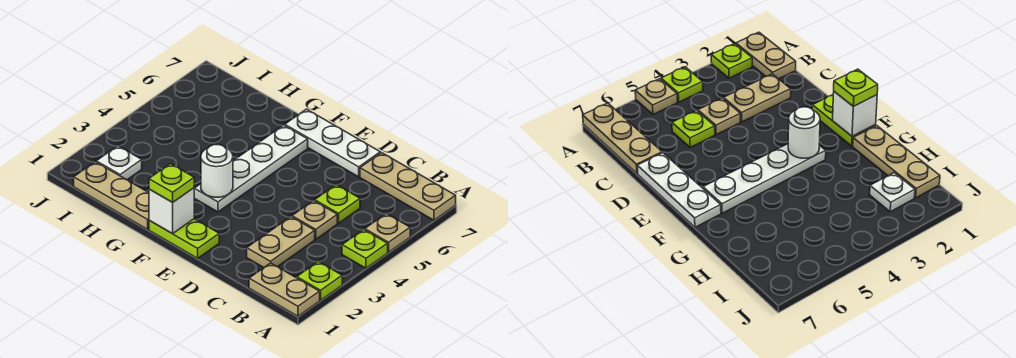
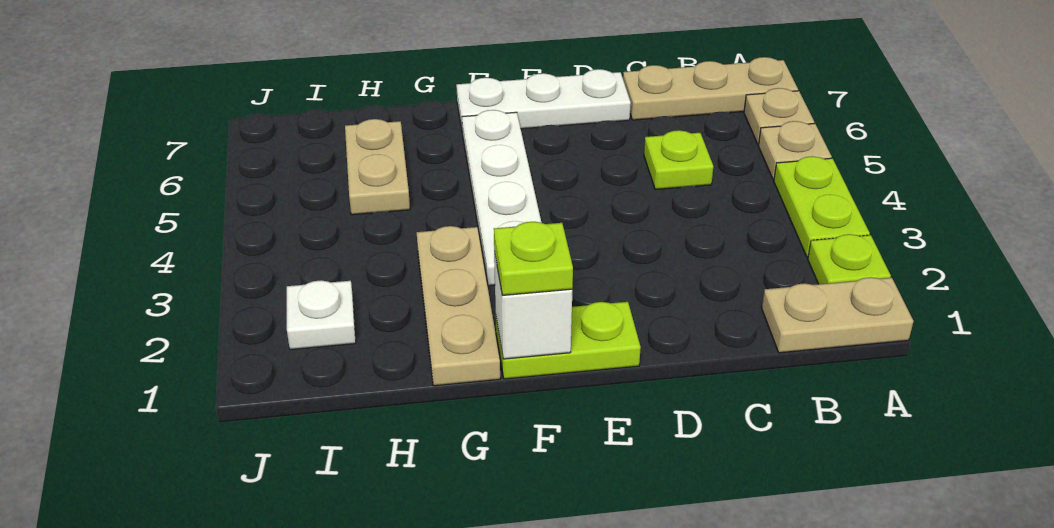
lime 1x1 plate [342,230,388,268] -> lime 1x2 plate [774,156,870,257]
tan 1x2 plate [247,217,315,268] -> tan 1x2 plate moved to [345,119,410,215]
tan 1x1 plate [292,201,337,239] -> tan 1x1 plate moved to [744,88,814,145]
white 1x1 round brick [201,145,233,197] -> none
tan 1x3 plate [74,162,149,229] -> tan 1x3 plate turned to [417,226,500,386]

